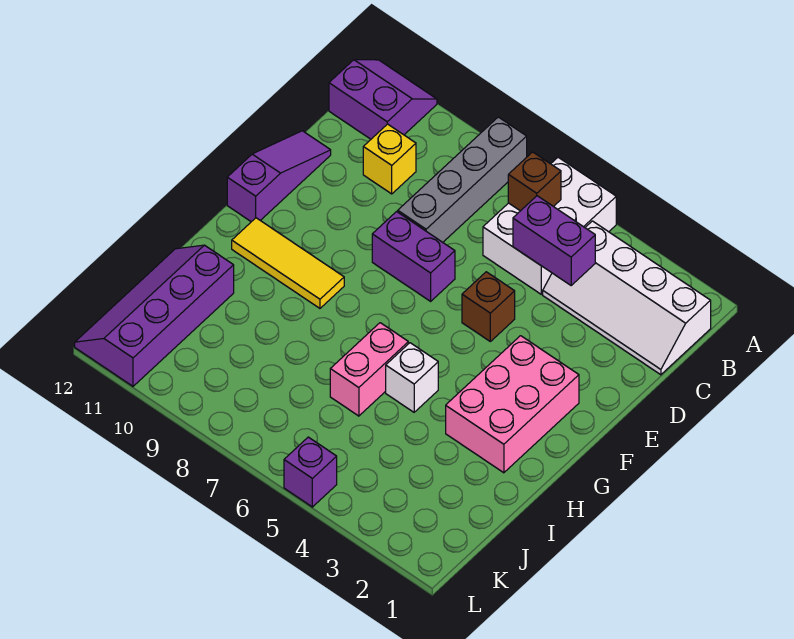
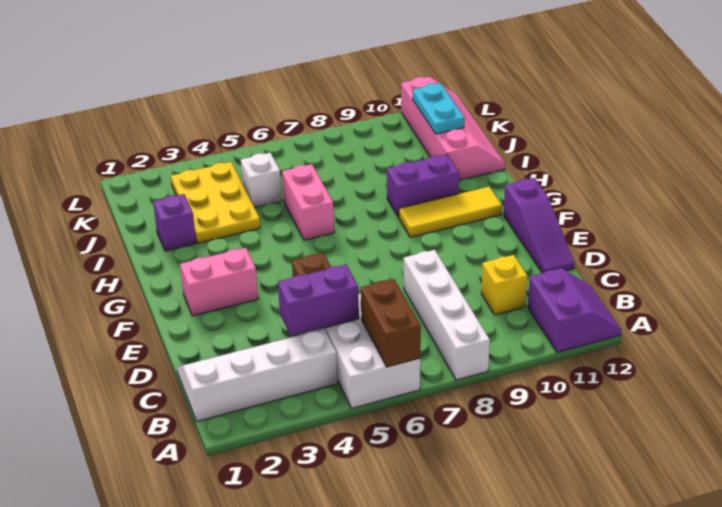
grey 1x4 brick [398,117,527,242] -> white 1x4 brick [404,250,490,380]
purple 2x2 slope [329,60,437,139] -> purple 2x2 slope turned to [528,268,621,352]
brown 1x1 brick [508,152,561,211] -> brown 1x2 brick [361,279,421,367]
purple 1x2 brick [372,212,455,301] -> purple 1x2 brick moved to [387,154,459,217]
pink 2x3 brick [446,336,579,473] -> pink 1x2 brick [180,248,258,316]
white 1x1 brick [386,343,438,412] -> white 1x1 brick moved to [241,153,282,208]
none -> yellow 2x3 plate [171,162,260,243]
purple 2x4 slope [75,245,234,386] -> pink 2x4 slope [401,77,505,180]
none -> cyan 1x2 plate [413,83,465,134]
purple 1x1 brick [284,437,337,507] -> purple 1x1 brick moved to [153,194,196,251]

